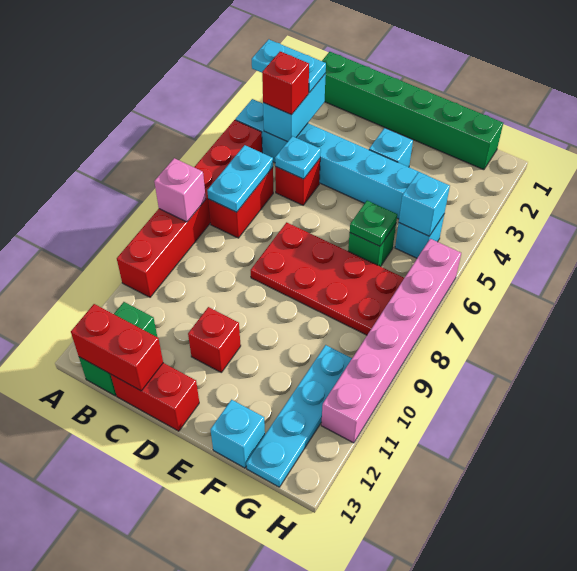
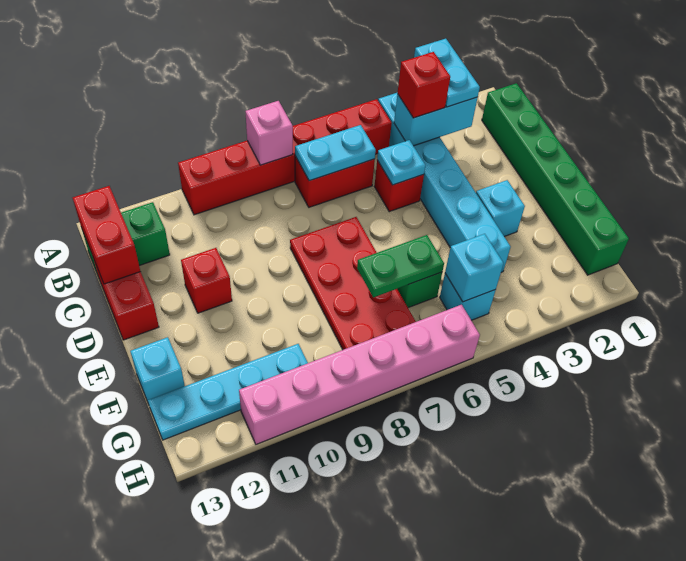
green 1x1 plate [350,201,397,246] -> green 1x2 plate [357,235,444,297]

